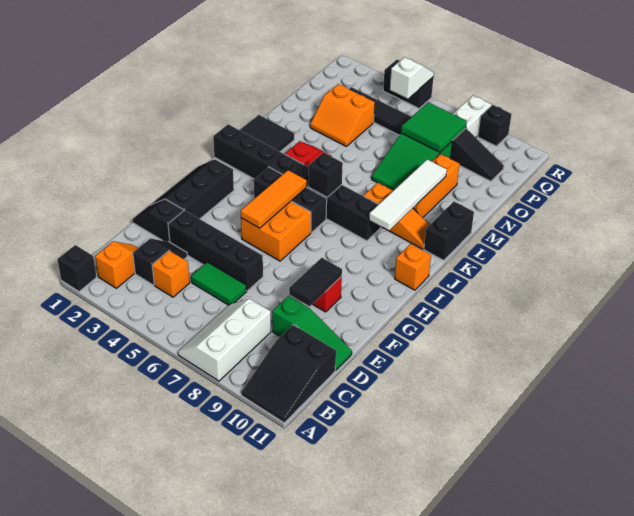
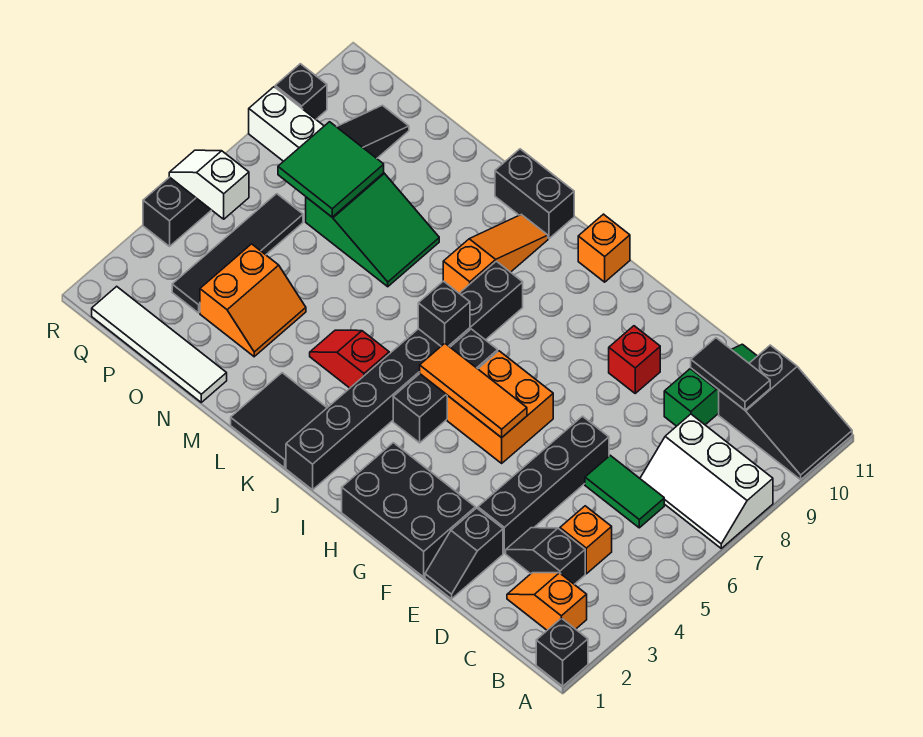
green 1x2 tile [191,262,247,305] -> green 1x2 tile turned to [585,455,664,528]
black 1x2 tile [289,258,342,306] -> black 1x2 tile moved to [691,338,770,410]
black 2x3 slope [150,159,234,219] -> black 2x3 brick [342,443,475,577]
white 1x4 tile [369,159,447,231] -> white 1x4 tile moved to [92,286,227,402]
orange 1x3 brick [413,154,459,218] -> none

